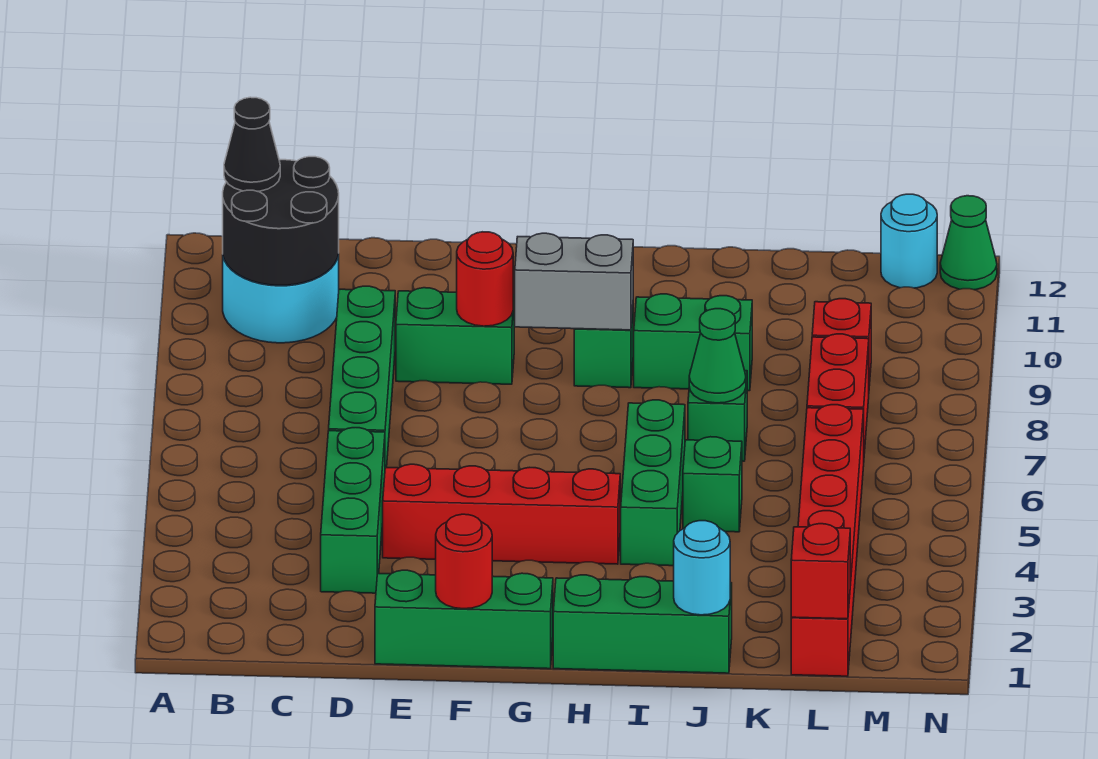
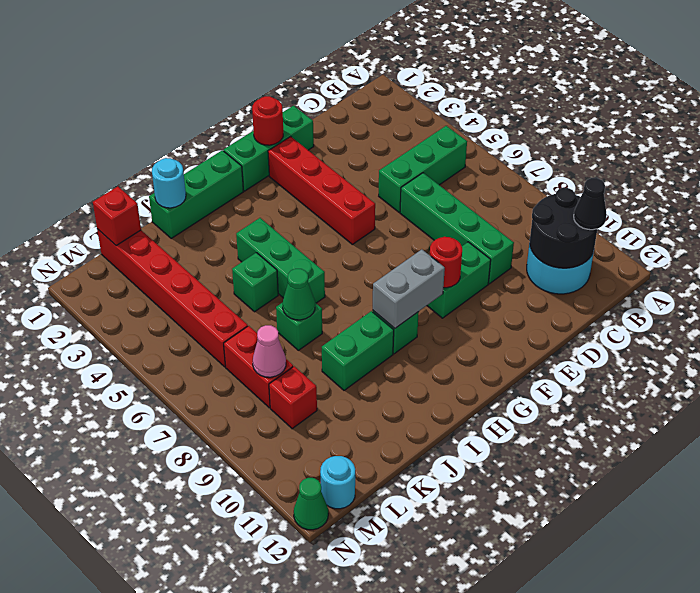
green 1x3 brick [321,428,385,593] -> green 1x3 brick turned to [379,126,467,212]
red 1x4 brick [383,464,620,564] -> red 1x4 brick turned to [268,136,375,244]
none -> pink 1x1 cone [253,325,286,377]

